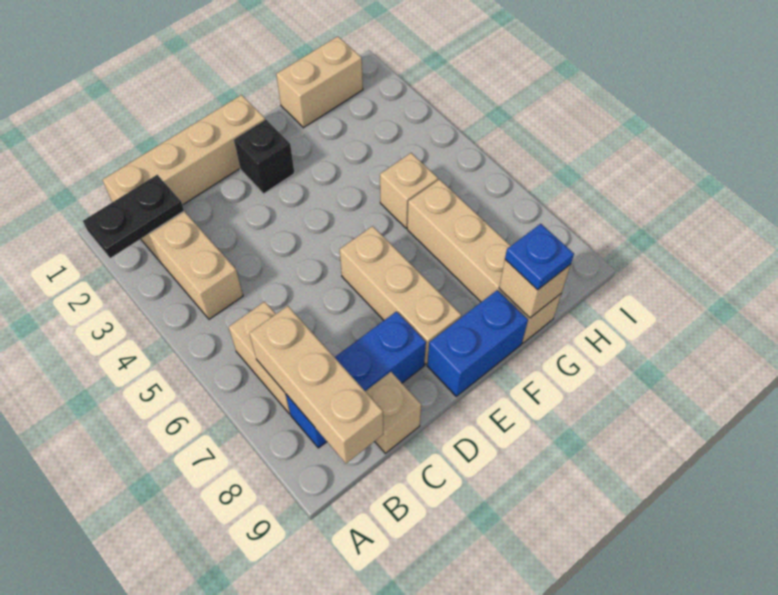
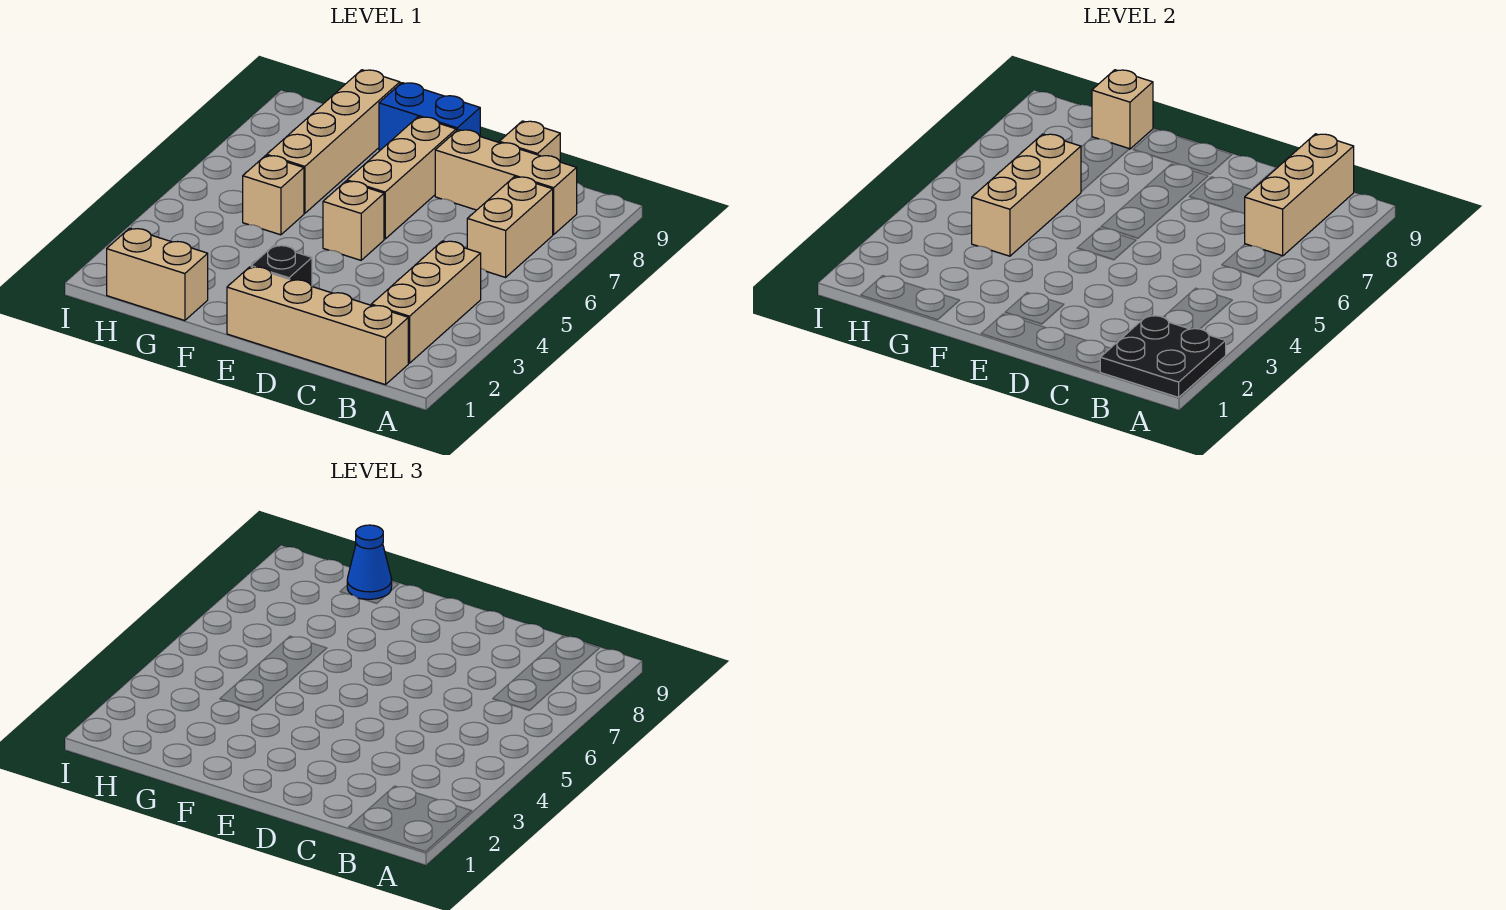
black 1x2 plate [83,175,184,258] -> black 2x2 plate [1100,315,1226,397]
blue 1x3 brick [286,311,426,448] -> tan 1x3 brick [435,130,577,235]
none -> tan 1x1 brick [323,181,384,260]
none -> tan 1x3 brick [972,134,1081,256]
blue 1x1 plate [505,224,574,290] -> blue 1x1 cone [347,525,392,599]

